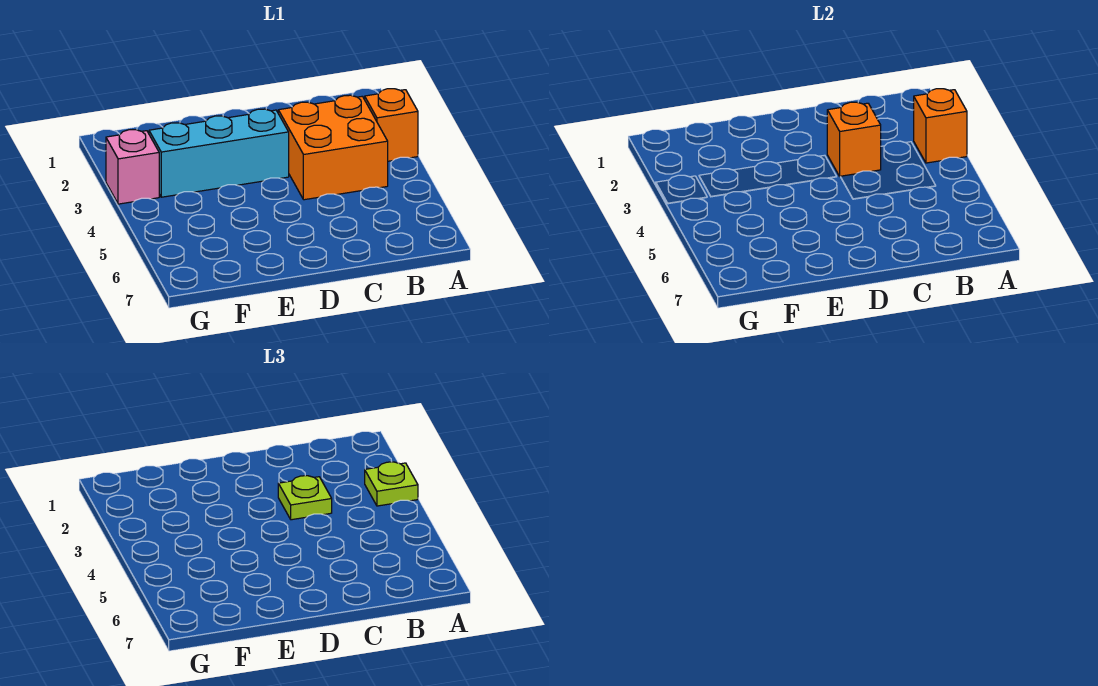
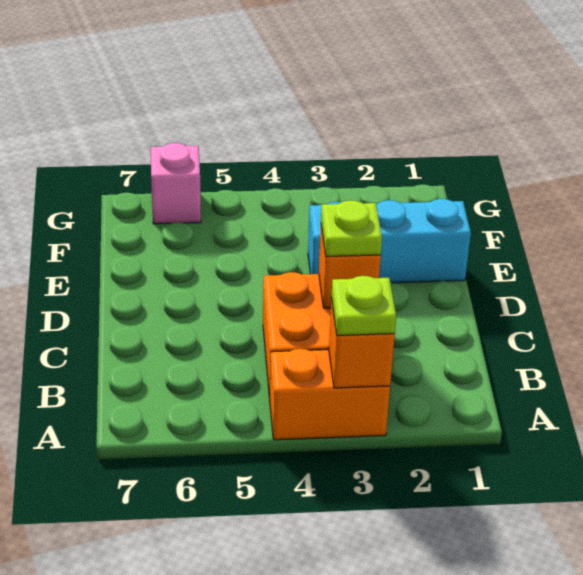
orange 1x1 brick [365,89,418,161] -> orange 1x2 brick [270,349,390,440]
cyan 1x3 brick [149,109,289,197] -> cyan 1x3 brick turned to [308,199,471,283]
pink 1x1 brick [106,130,159,204] -> pink 1x1 brick moved to [151,143,201,224]

